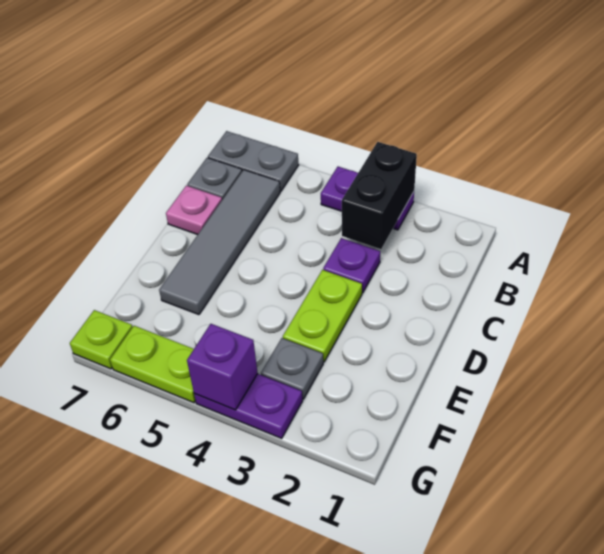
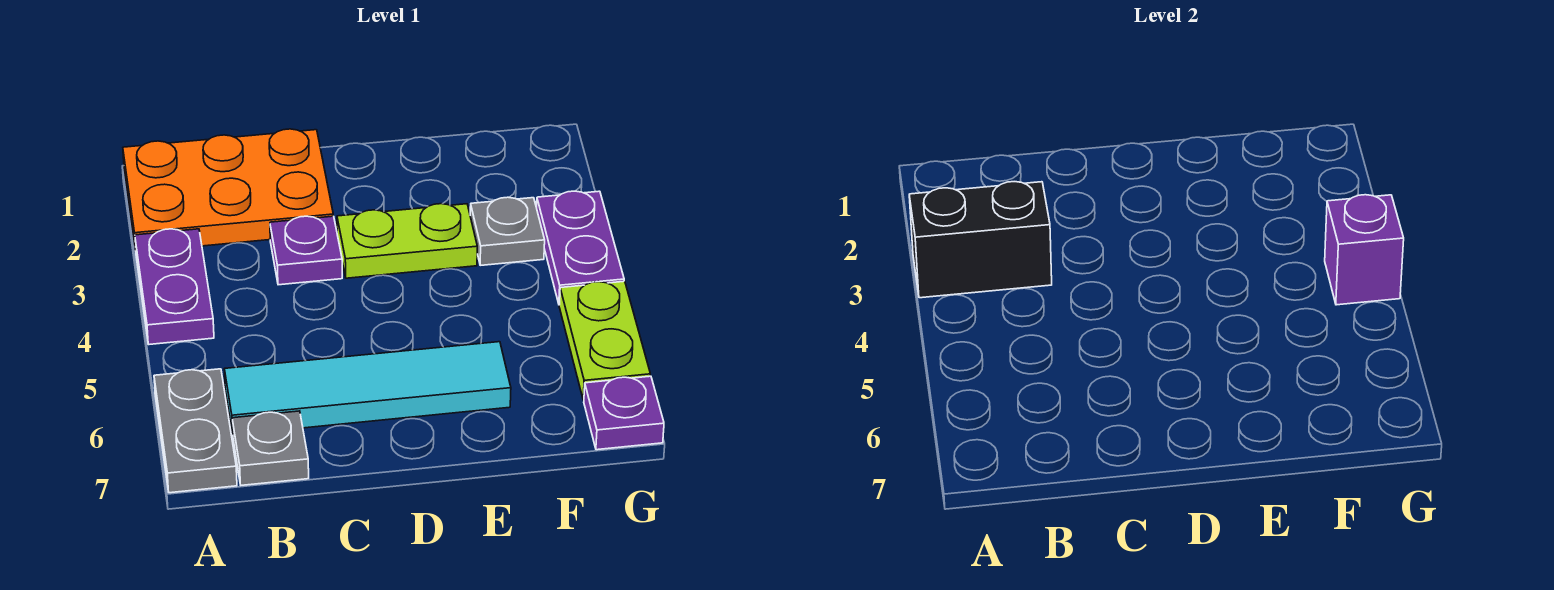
none -> orange 2x3 plate [123,129,333,250]
grey 1x4 tile [159,170,280,315] -> cyan 1x4 tile [224,342,511,434]
pink 1x1 plate [166,186,222,235] -> none
lime 1x1 plate [70,310,132,369] -> purple 1x1 plate [584,376,664,450]

